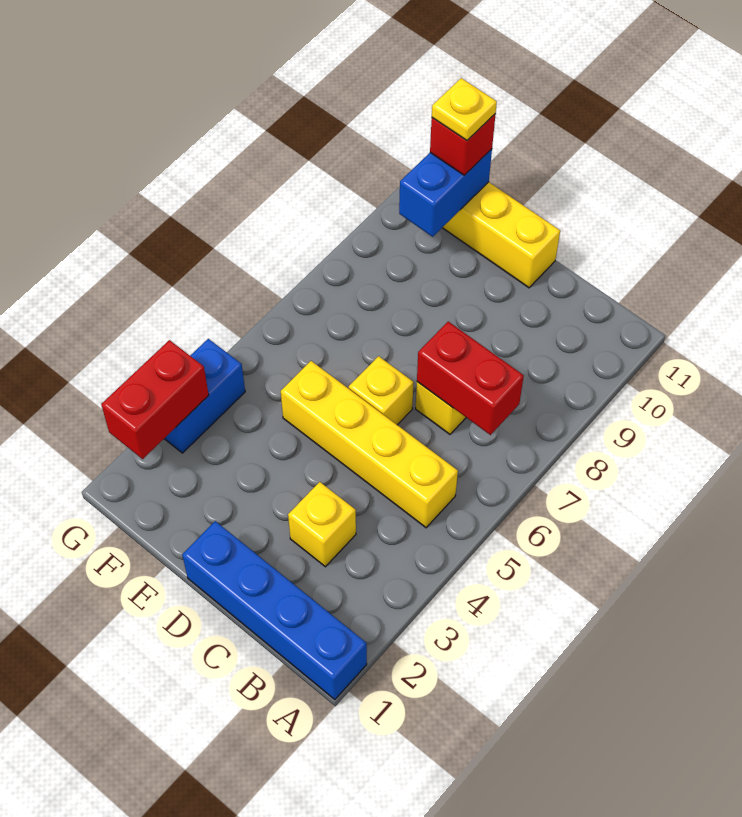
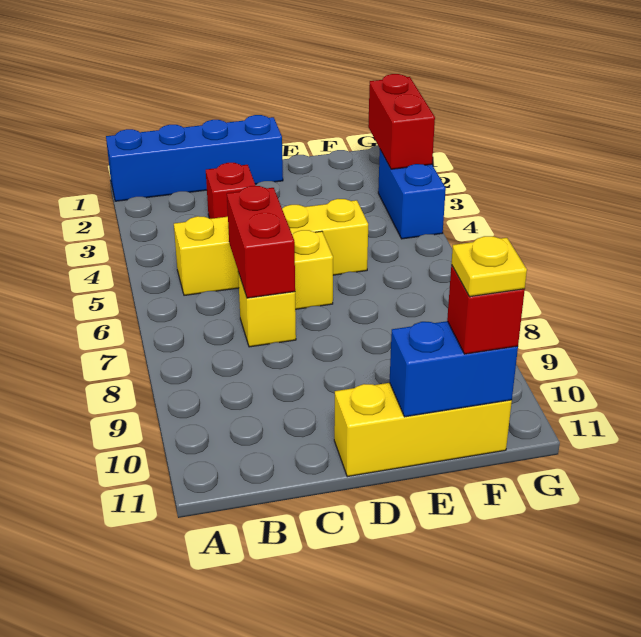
red 1x2 brick [417,322,524,435] -> red 1x2 brick turned to [227,186,295,298]
yellow 1x1 brick [288,482,356,567] -> red 1x1 brick [206,163,256,219]
blue 1x2 brick [399,149,492,237] -> blue 1x2 brick turned to [390,321,518,417]

